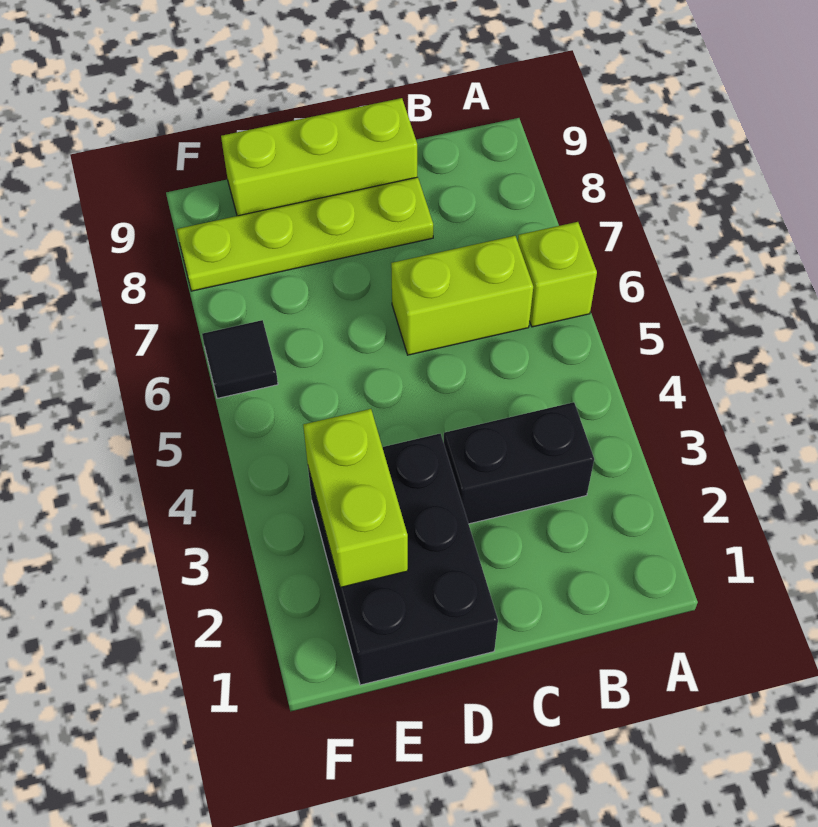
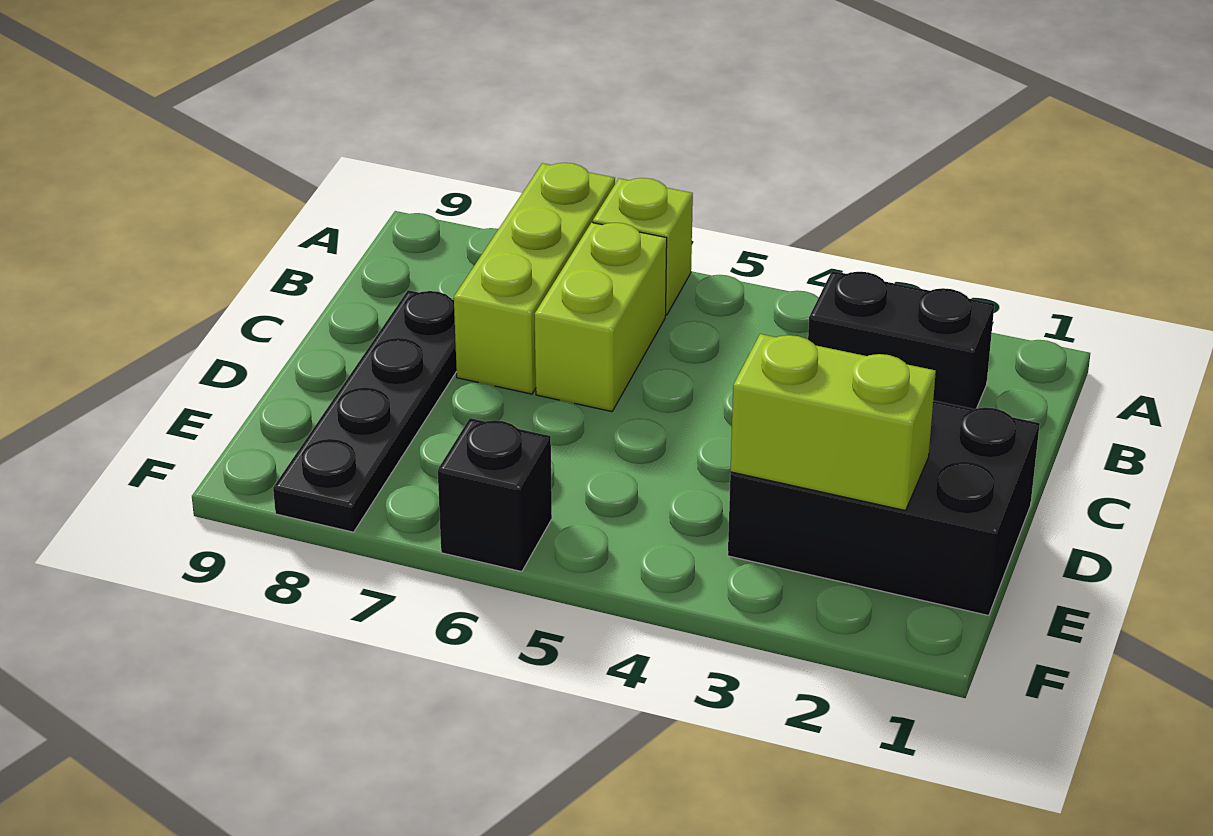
black 1x2 brick [444,402,594,524] -> black 1x2 brick turned to [808,271,994,409]
lime 1x4 plate [177,177,433,291] -> black 1x4 plate [273,290,457,532]
lime 1x3 brick [221,98,417,216] -> lime 1x3 brick moved to [454,163,615,394]
black 1x1 tile [202,320,278,398] -> black 1x1 brick [438,418,552,572]

